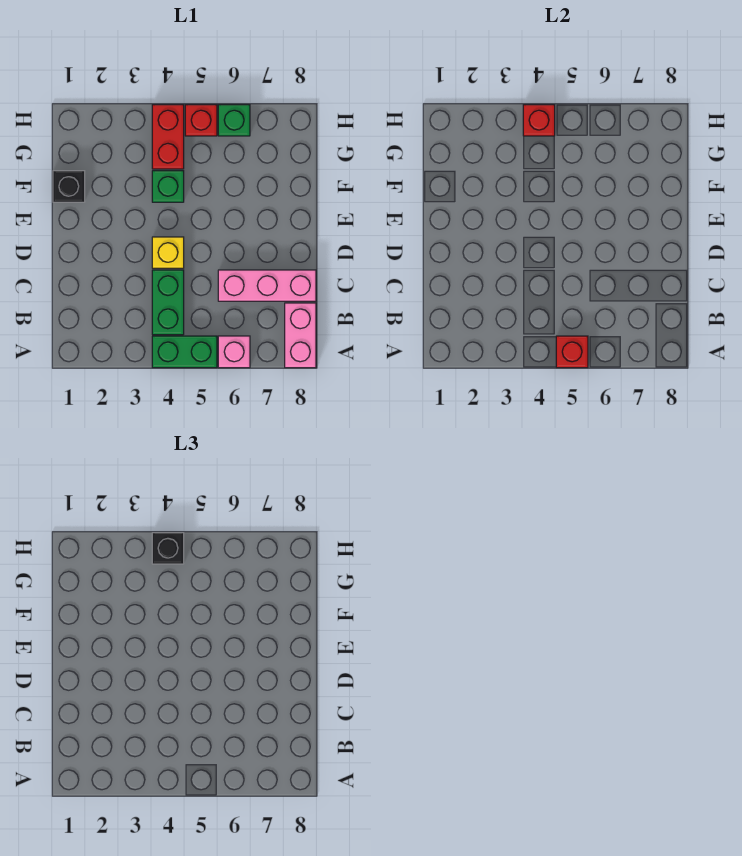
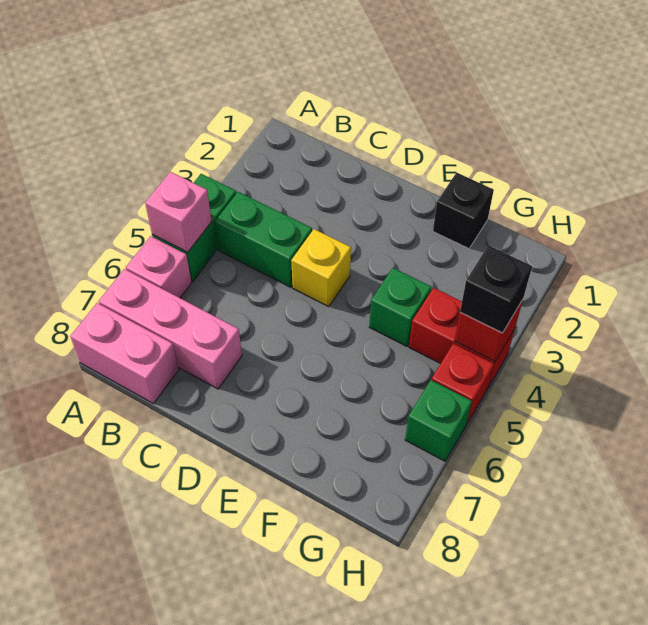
red 1x1 brick [556,336,588,368] -> pink 1x1 brick [145,172,212,252]
pink 1x3 brick [218,270,316,301] -> pink 1x3 brick turned to [99,269,242,389]

